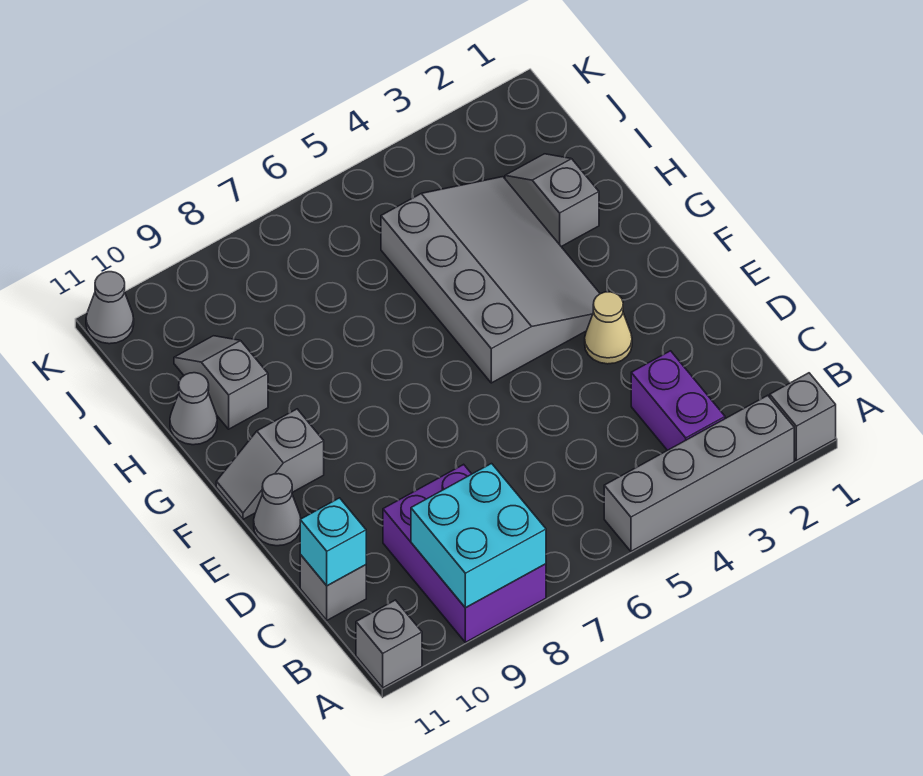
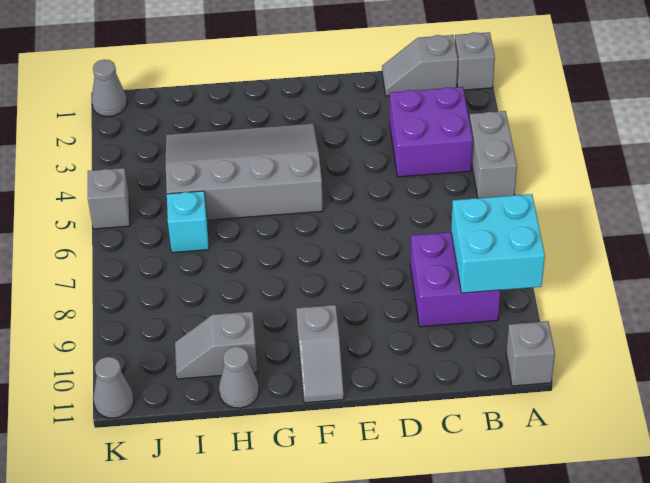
grey 1x4 brick [604,395,794,551] -> grey 1x2 brick [469,111,517,198]
purple 2x3 brick [383,464,546,642] -> purple 2x2 brick [410,232,501,327]
purple 1x2 brick [631,351,725,450] -> purple 2x2 brick [390,87,473,177]
grey 1x1 brick [300,555,366,620] -> grey 1x1 brick moved to [88,168,130,229]
cyan 1x1 brick [300,498,366,586] -> cyan 1x1 brick moved to [167,191,209,253]
tan 1x1 cone [585,292,632,364] -> none
grey 1x1 cone [254,474,301,546] -> grey 1x1 cone moved to [91,60,127,116]
grey 1x2 slope [505,154,599,247] -> grey 1x2 slope moved to [382,35,458,96]

